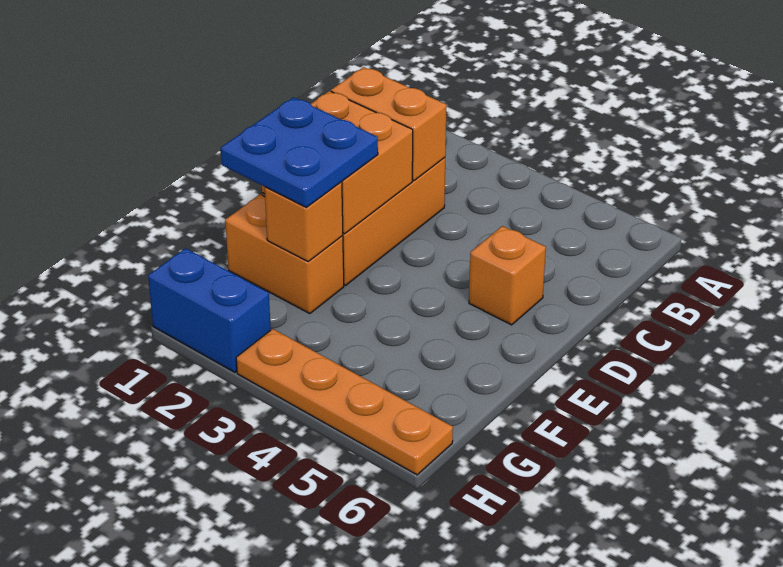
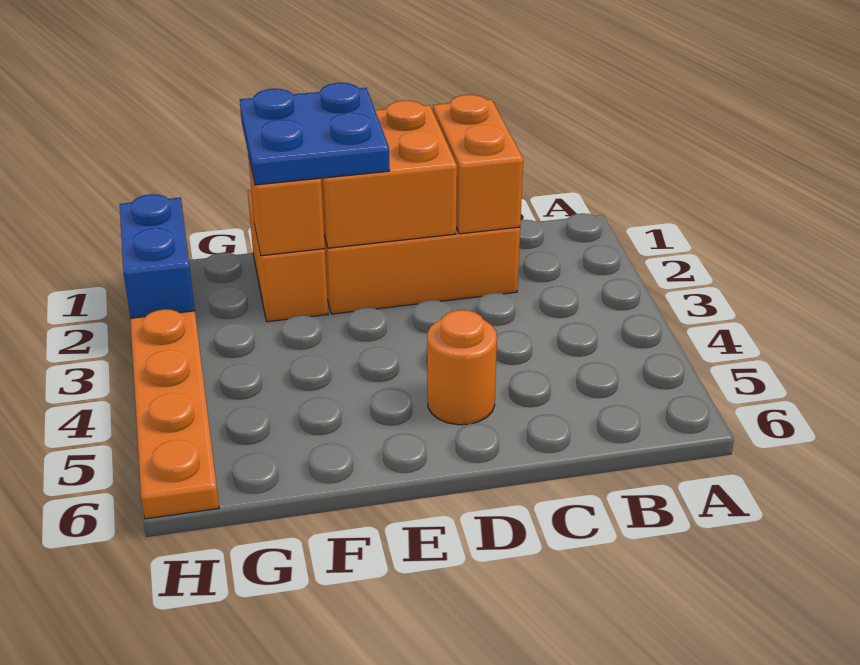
orange 1x1 brick [469,226,546,325] -> orange 1x1 round brick [427,310,497,425]

